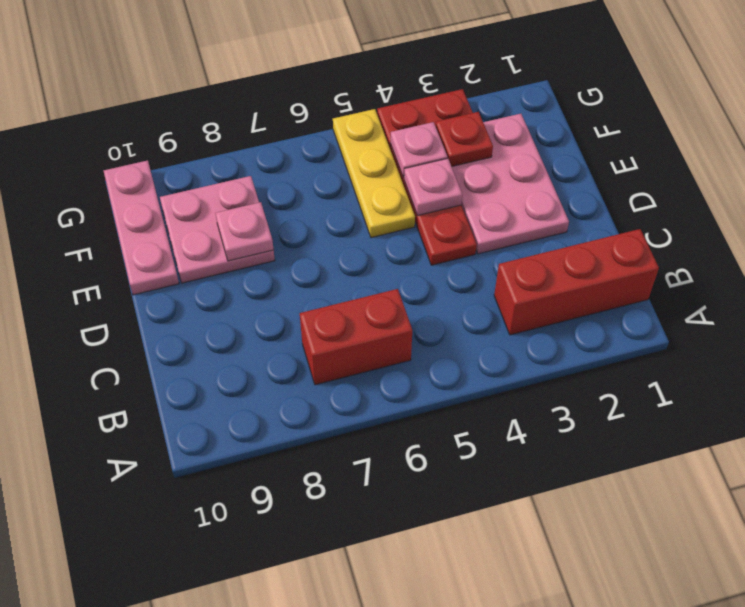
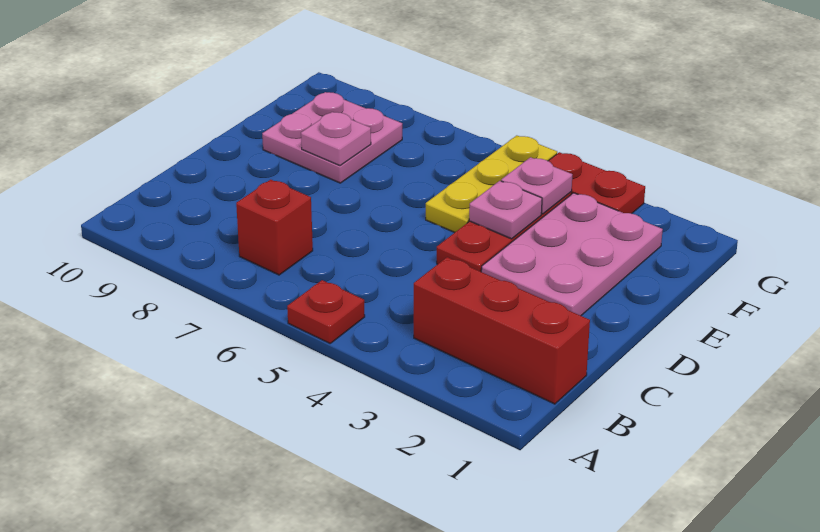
red 1x2 brick [300,289,412,385] -> red 1x1 brick [236,180,313,275]
pink 1x3 plate [104,160,179,295] -> none
red 1x1 plate [436,112,493,167] -> red 1x1 plate moved to [287,280,365,343]

